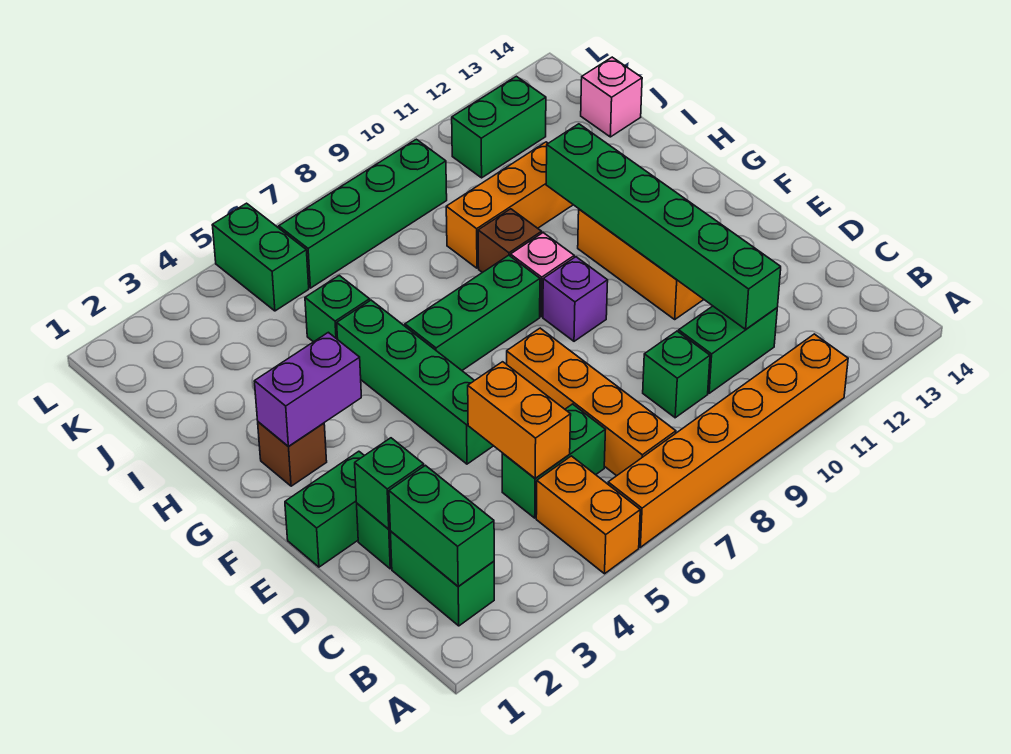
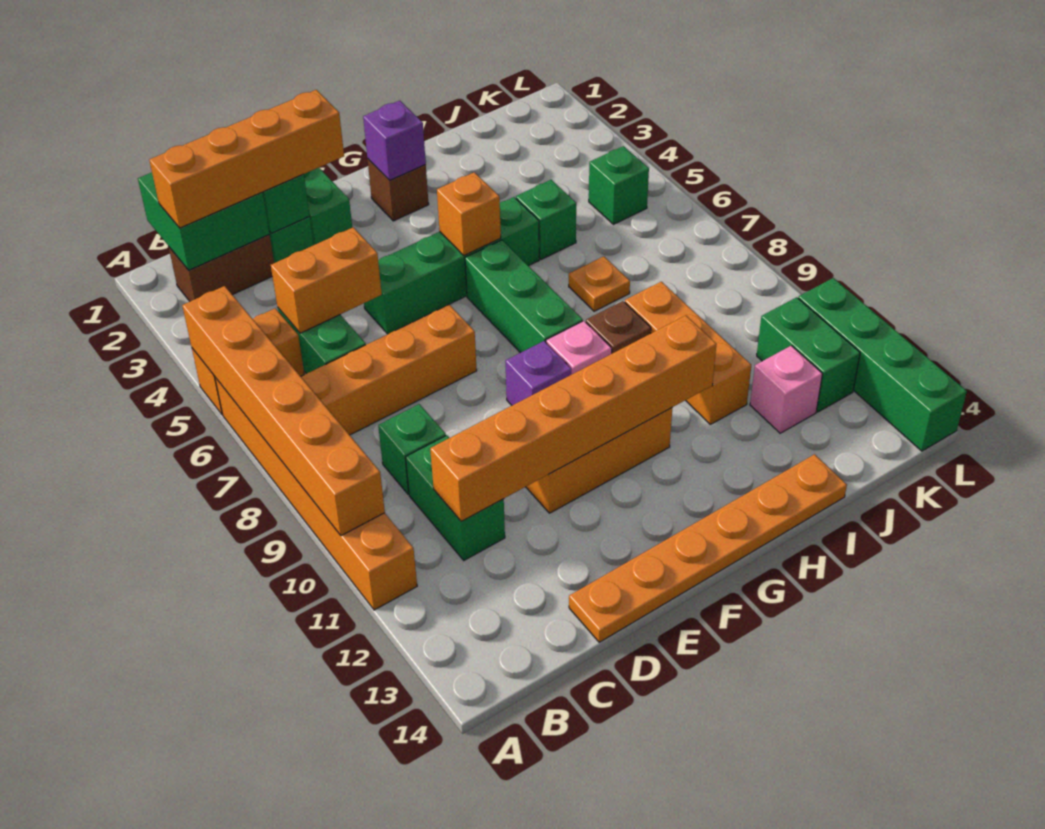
none -> orange 1x6 brick [182,286,385,536]
green 1x2 brick [390,531,494,626] -> brown 1x2 brick [168,235,274,301]
green 1x2 brick [389,465,494,586] -> green 2x2 brick [138,173,269,270]
none -> orange 1x4 brick [149,90,344,228]
green 1x6 brick [546,124,781,329] -> orange 1x6 brick [430,316,716,521]
none -> orange 1x6 plate [569,454,847,642]
purple 1x2 brick [254,332,361,447] -> purple 1x1 brick [363,101,426,180]
none -> orange 1x1 brick [437,172,501,255]
none -> orange 1x1 plate [569,256,630,311]
pink 1x1 brick [581,57,642,137] -> pink 1x1 brick moved to [750,346,822,433]
green 1x2 brick [212,203,309,311] -> green 1x1 brick [589,146,649,224]
green 1x4 brick [279,139,447,288] -> green 1x4 brick moved to [798,278,967,451]

